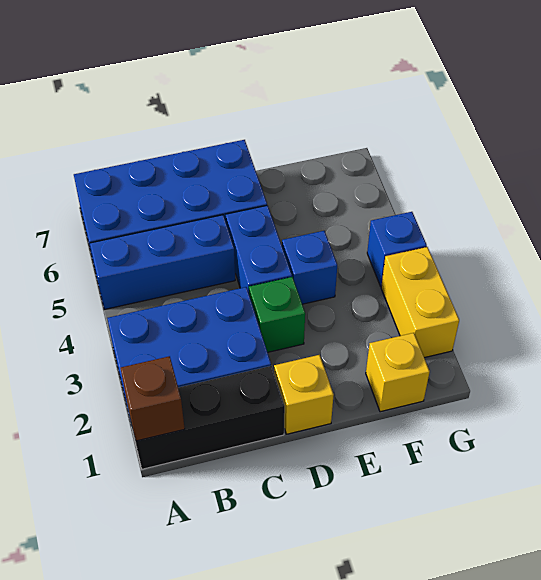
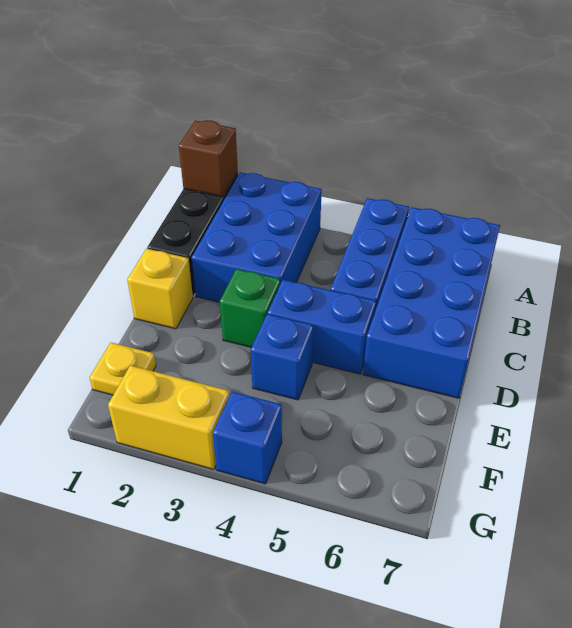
yellow 1x1 brick [366,333,430,412] -> yellow 1x1 plate [90,343,156,395]

